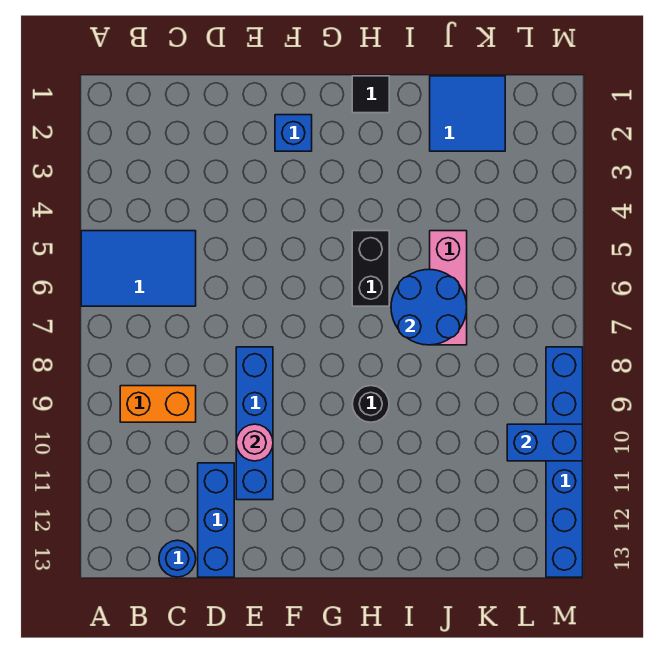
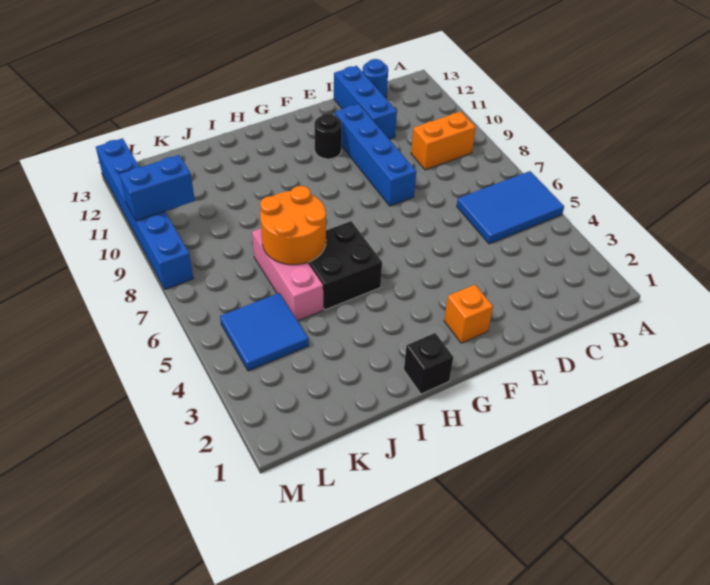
pink 1x1 round brick [236,424,273,461] -> none
blue 1x1 brick [275,115,312,151] -> orange 1x1 brick [444,285,493,343]
black 1x1 tile [352,76,389,113] -> black 1x1 brick [404,333,453,394]
black 1x2 brick [352,231,389,306] -> black 2x2 brick [308,221,382,310]
black 1x1 round brick [352,386,389,422] -> black 1x1 round brick moved to [314,113,342,159]
blue 2x2 round brick [391,269,467,345] -> orange 2x2 round brick [260,186,326,265]
blue 2x2 tile [430,76,505,151] -> blue 2x2 tile moved to [220,293,309,371]

